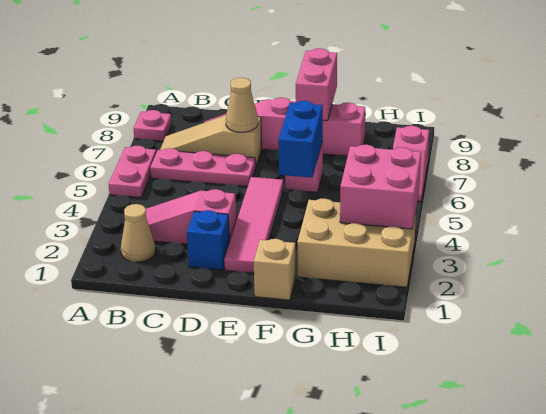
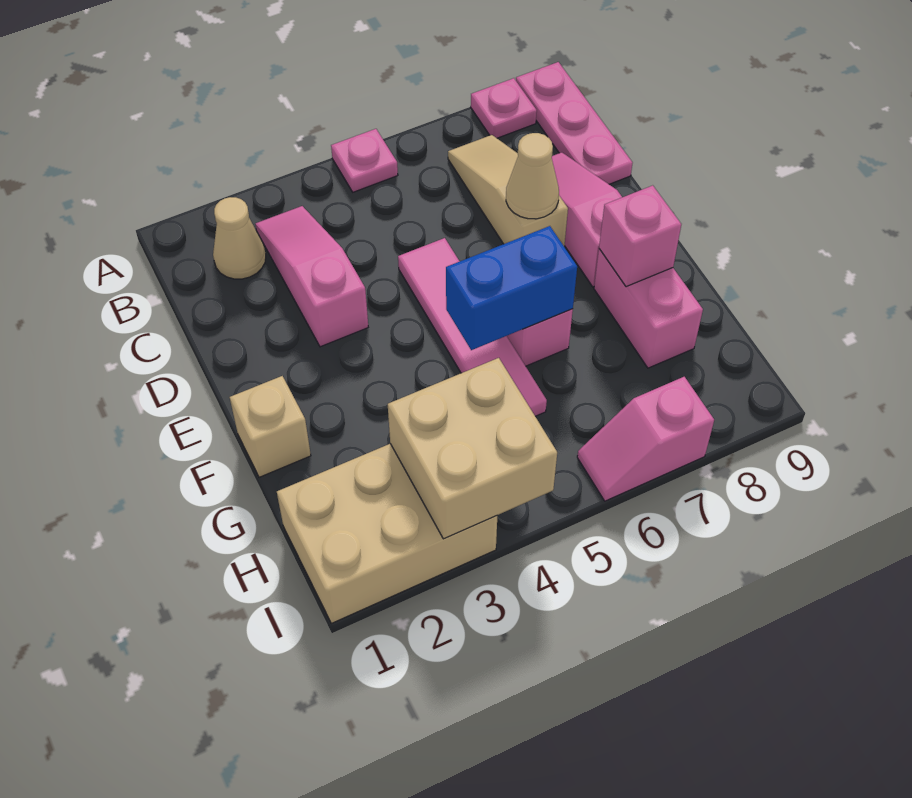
pink 1x2 plate [109,146,156,198] -> pink 1x1 plate [331,129,398,192]
pink 1x3 plate [150,148,256,187] -> pink 1x3 plate moved to [516,62,632,184]
blue 1x1 brick [187,210,230,270] -> none
pink 1x4 tile [224,177,283,273] -> pink 1x4 tile turned to [398,238,547,416]
pink 1x2 brick [296,48,337,121] -> pink 1x1 brick [599,185,681,287]
tan 2x3 brick [297,199,416,287] -> tan 2x3 brick turned to [277,444,497,623]
pink 2x2 brick [340,145,421,229] -> tan 2x2 brick [388,358,557,539]

